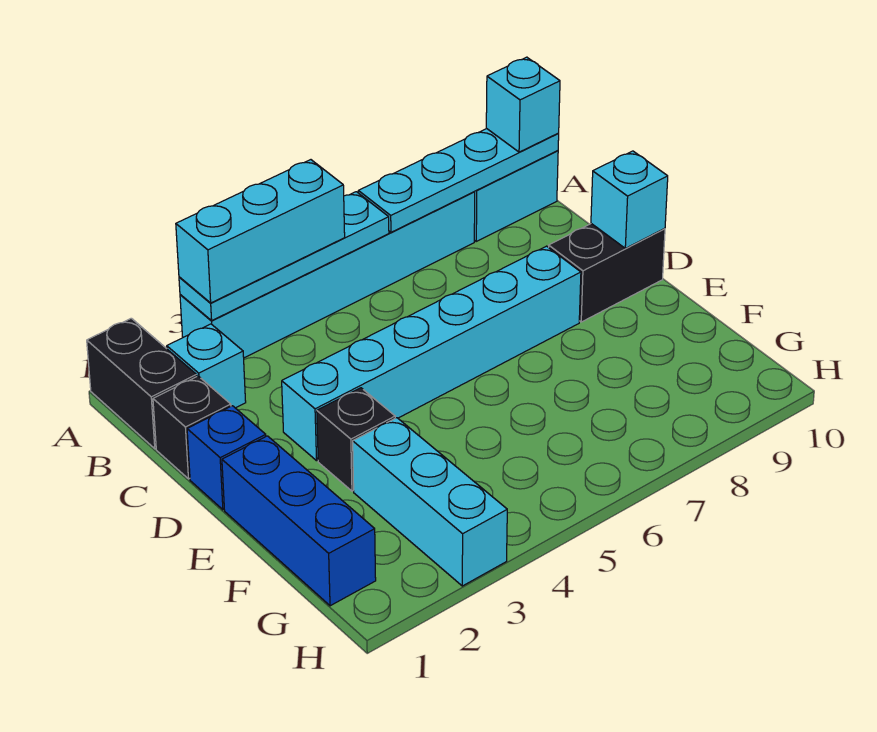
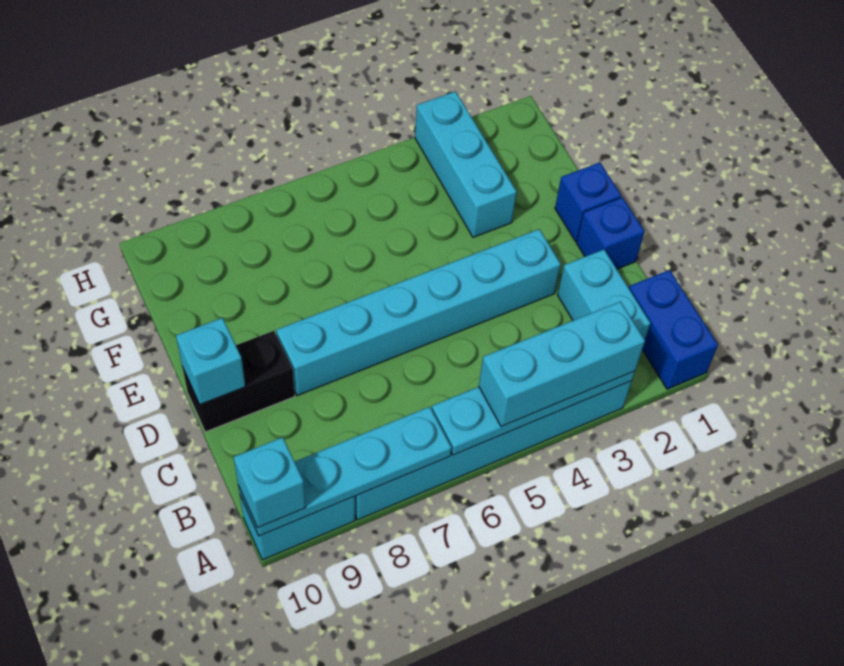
black 1x2 brick [87,318,197,449] -> blue 1x2 brick [629,270,718,389]
cyan 1x1 brick [167,324,246,408] -> cyan 1x2 brick [558,250,650,340]
black 1x1 brick [153,376,231,479] -> none
blue 1x3 brick [222,436,376,606] -> blue 1x1 brick [555,162,621,241]
black 1x1 brick [317,388,395,491] -> none

